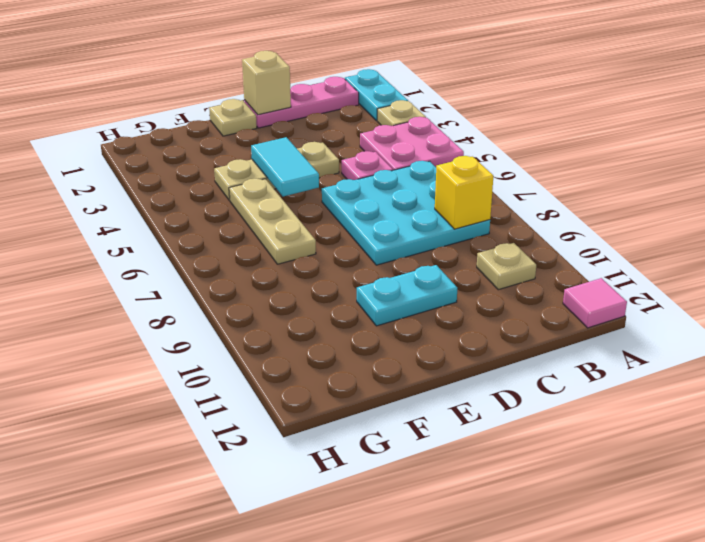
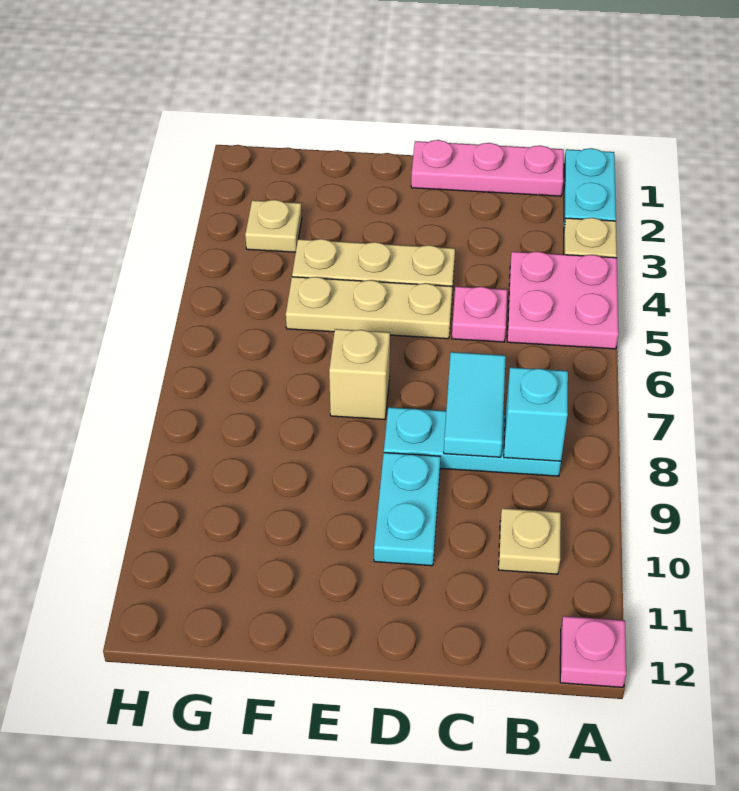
pink 1x1 tile [563,278,627,328] -> pink 1x1 plate [560,616,626,687]
cyan 3x3 plate [322,161,490,265] -> cyan 1x3 plate [384,407,561,476]
yellow 1x1 brick [435,156,493,229] -> cyan 1x1 brick [504,367,568,461]
tan 1x1 brick [242,51,291,115] -> tan 1x1 brick moved to [329,329,390,420]
cyan 1x2 plate [357,265,457,326] -> cyan 1x2 plate turned to [374,453,440,566]
tan 1x1 plate [209,99,257,136] -> tan 1x1 plate moved to [245,200,302,252]
cyan 1x2 tile [251,137,319,196] -> cyan 1x2 tile moved to [444,352,506,457]
tan 1x3 plate [229,179,316,264] -> tan 1x3 plate turned to [286,277,453,339]

